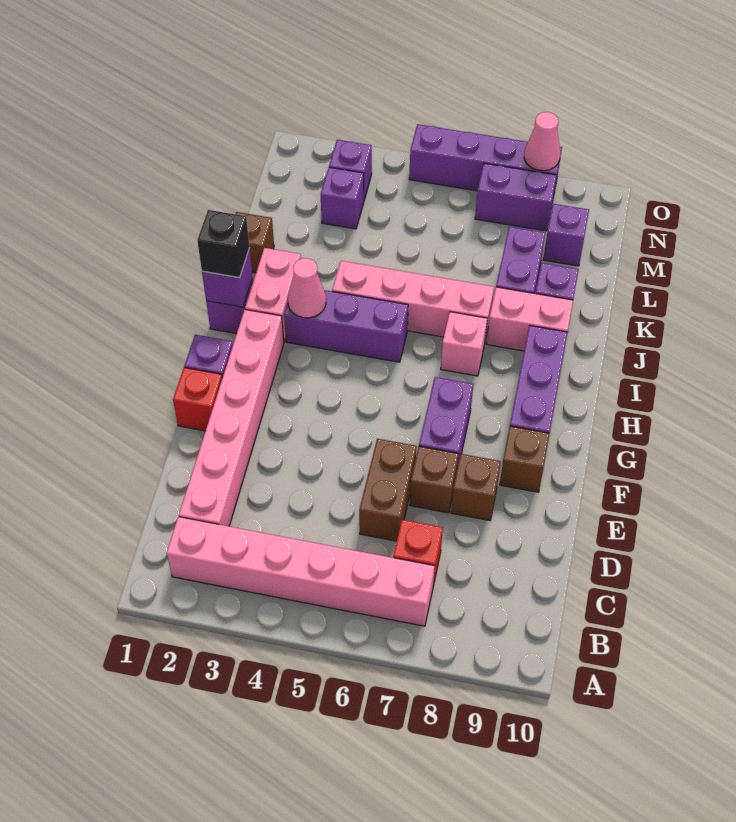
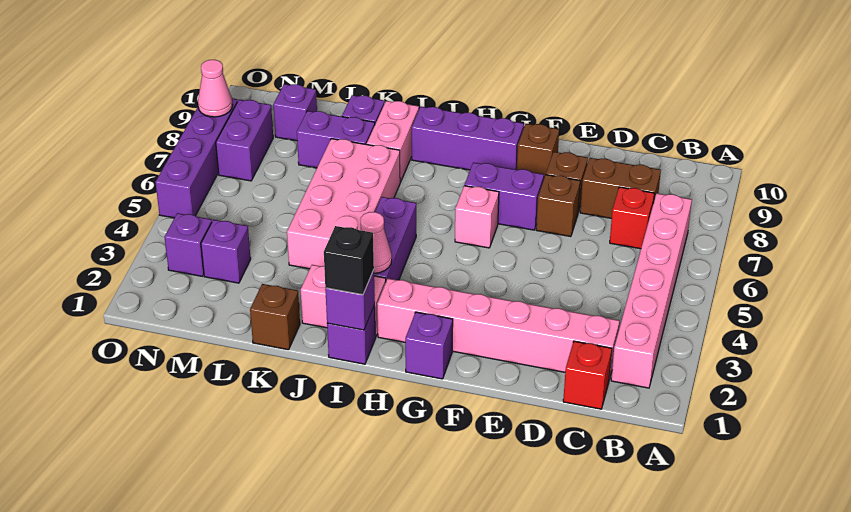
brown 1x2 brick [359,439,417,541] -> brown 1x2 brick moved to [580,158,661,219]
red 1x1 brick [173,367,222,431] -> red 1x1 brick moved to [563,341,612,409]
pink 1x1 brick [441,312,487,376] -> pink 1x1 brick moved to [455,186,499,248]
pink 1x4 brick [332,261,494,340] -> pink 2x4 brick [287,139,400,269]

